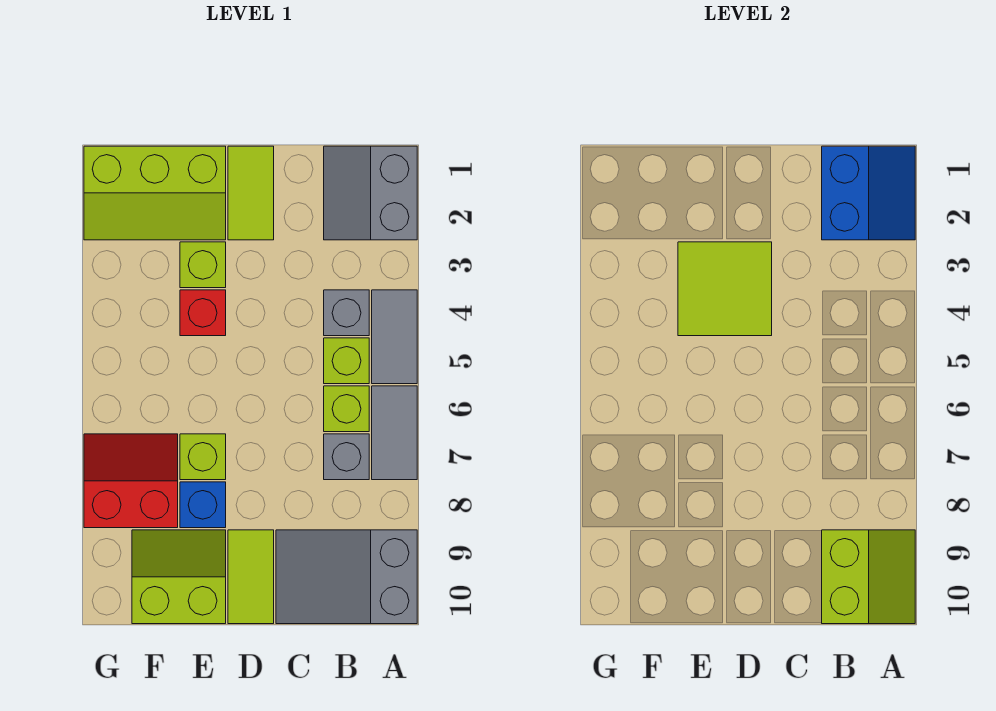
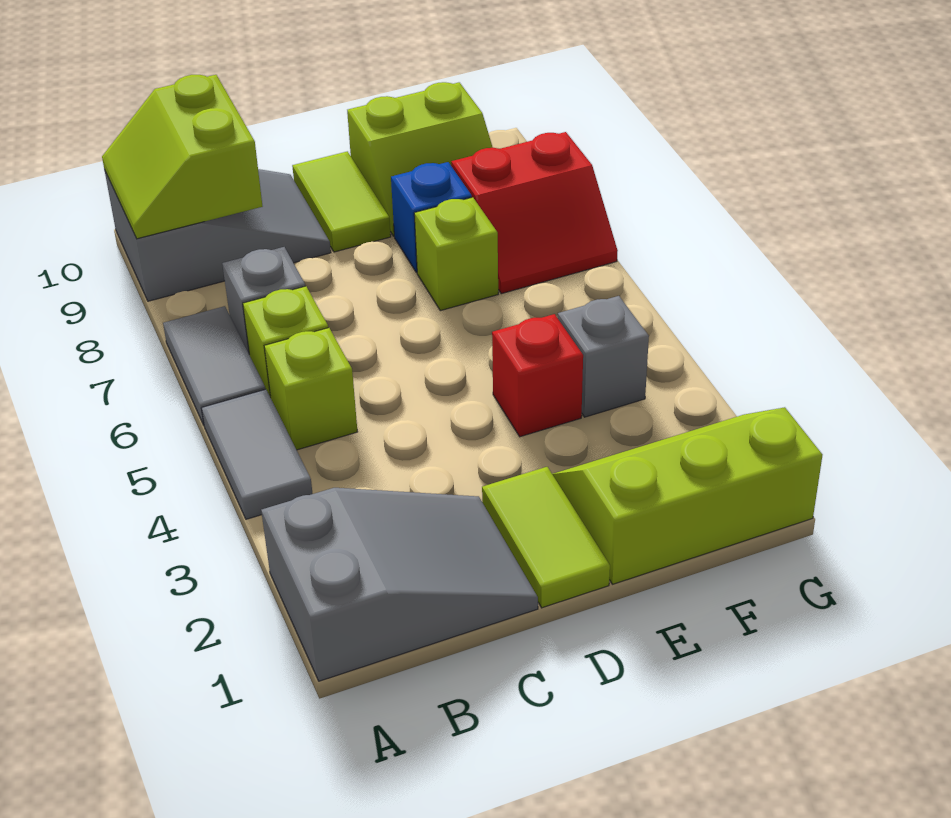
grey 2x2 slope [324,146,417,240] -> grey 2x3 slope [261,488,538,681]
blue 2x2 slope [822,146,915,240] -> none
grey 1x1 brick [324,290,369,336] -> grey 1x1 brick moved to [558,296,649,417]
lime 2x2 tile [678,242,772,336] -> none
lime 1x1 brick [180,242,226,288] -> none

